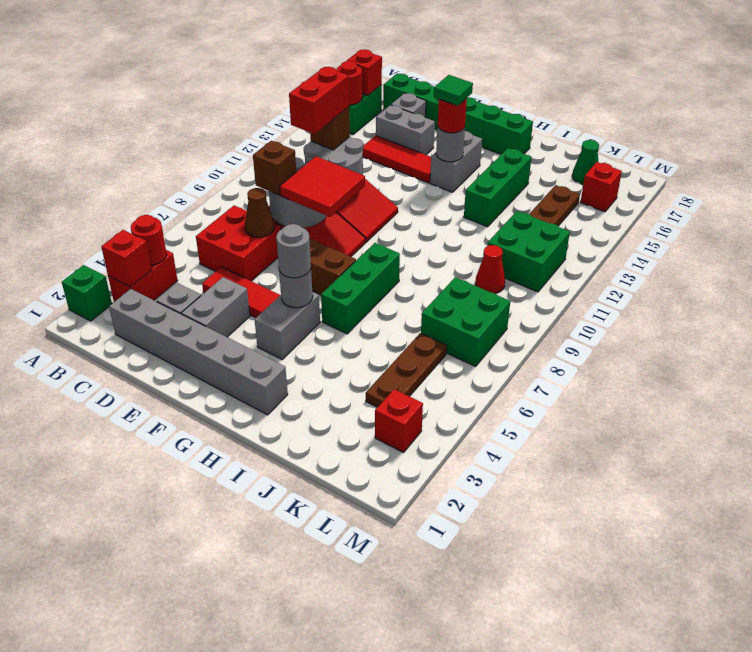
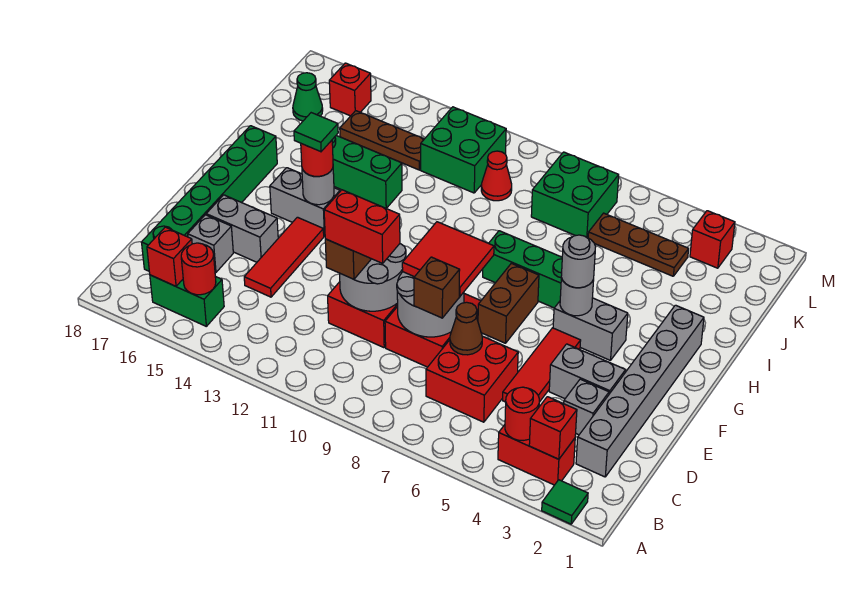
green 1x1 brick [62,265,112,321] -> green 1x1 tile [542,480,588,524]
grey 1x2 brick [376,105,435,155] -> grey 1x2 brick turned to [206,195,278,262]

